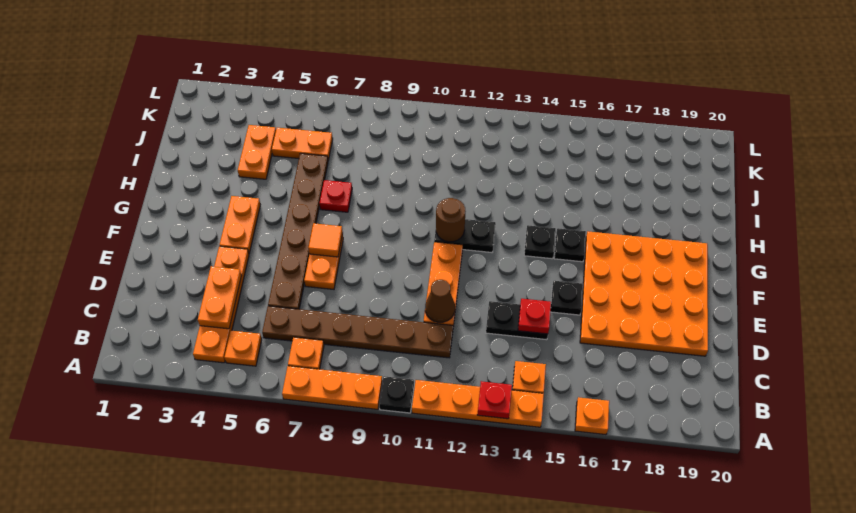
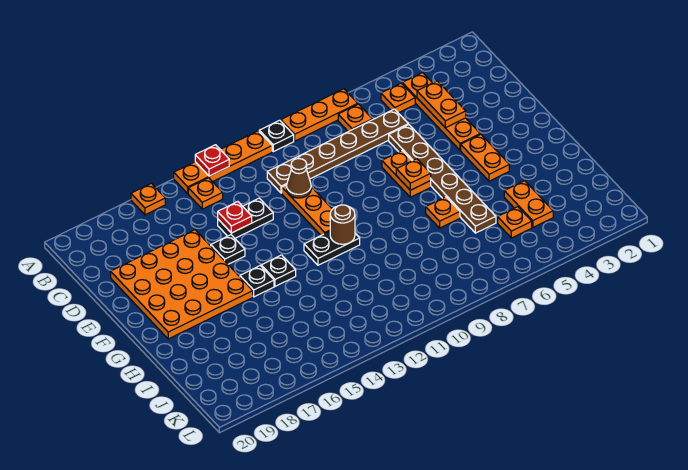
orange 1x1 tile [308,223,343,257] -> orange 1x1 plate [396,159,431,190]
red 1x1 plate [319,180,352,212] -> orange 1x1 plate [426,197,460,228]
orange 1x2 plate [272,128,333,160] -> orange 1x1 plate [498,207,532,238]

